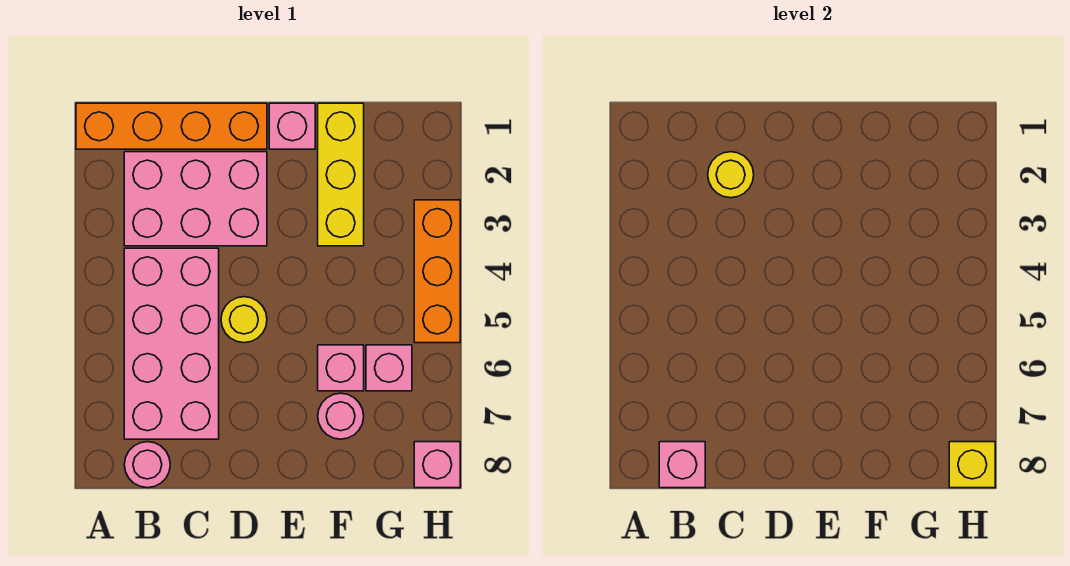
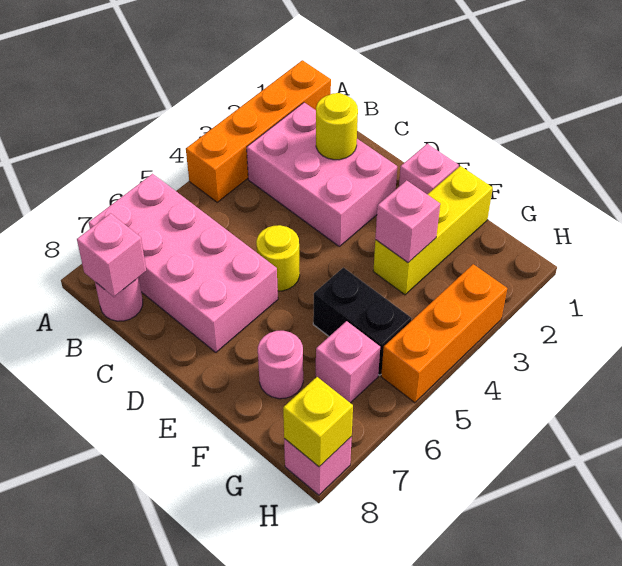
orange 1x4 brick [76,103,267,149] -> orange 1x4 brick turned to [186,60,331,202]
pink 2x4 brick [124,248,219,439] -> pink 2x4 brick turned to [89,174,278,352]
none -> black 1x2 brick [313,268,412,375]
pink 1x1 brick [318,345,364,391] -> pink 1x1 brick moved to [375,180,440,263]

